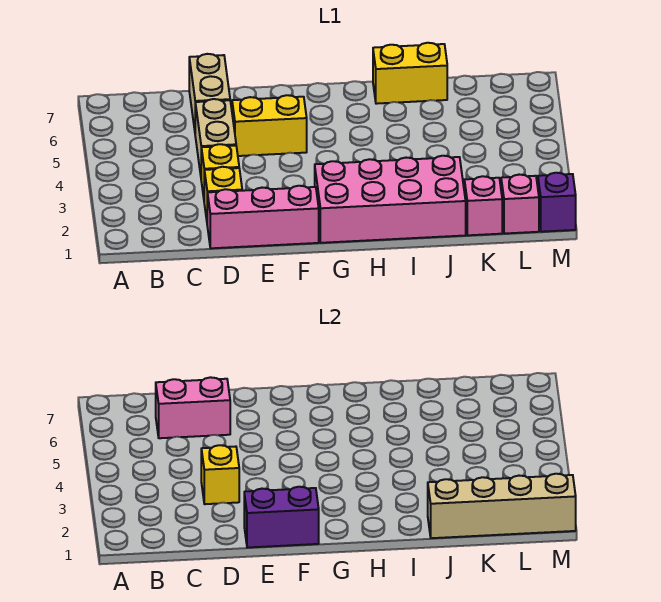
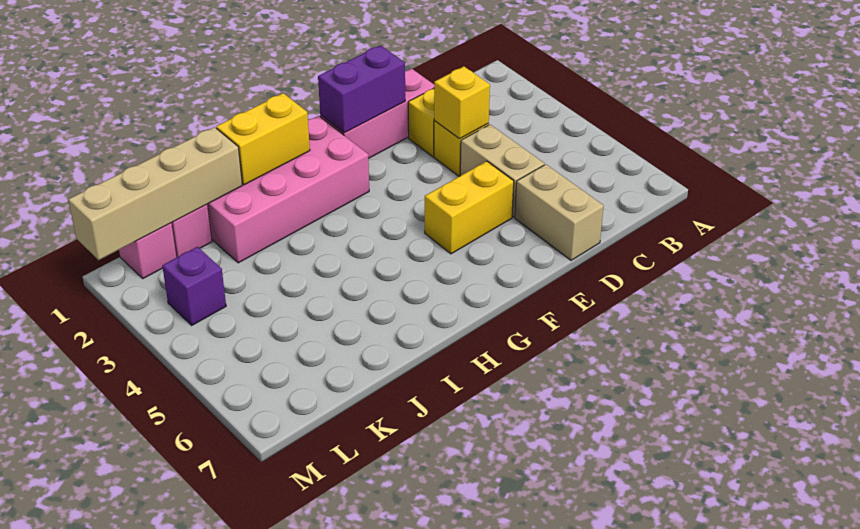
pink 1x2 brick [156,377,230,438] -> none
yellow 1x2 brick [373,43,447,104] -> yellow 1x2 brick moved to [216,93,310,185]
purple 1x1 brick [538,173,576,232] -> purple 1x1 brick moved to [162,247,226,325]

